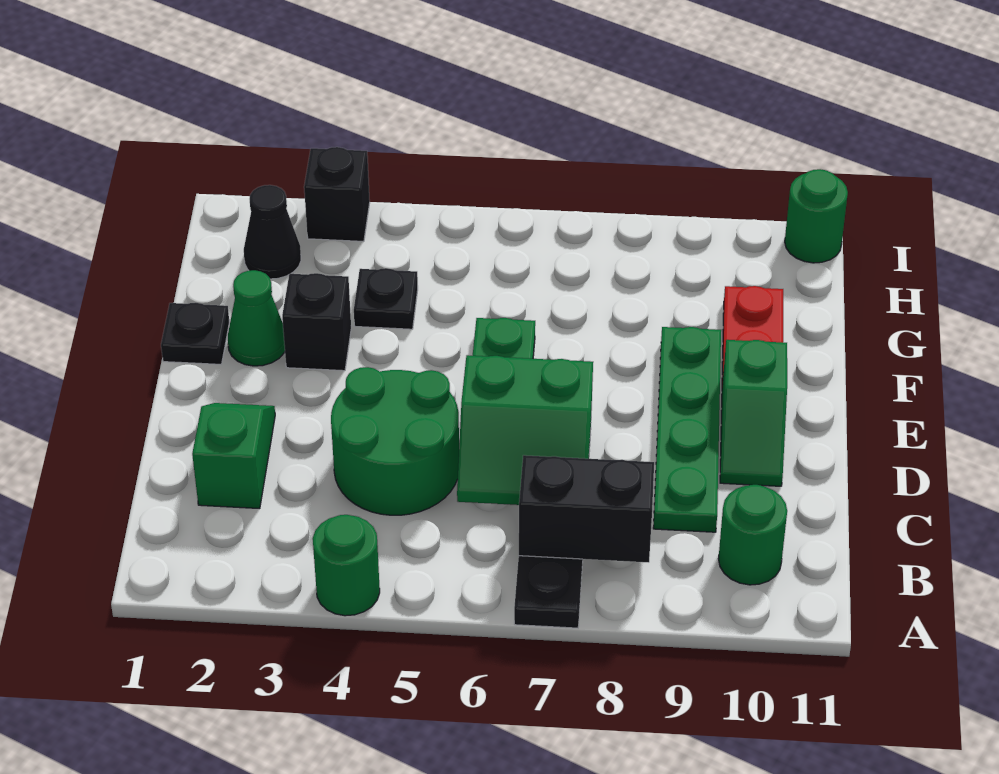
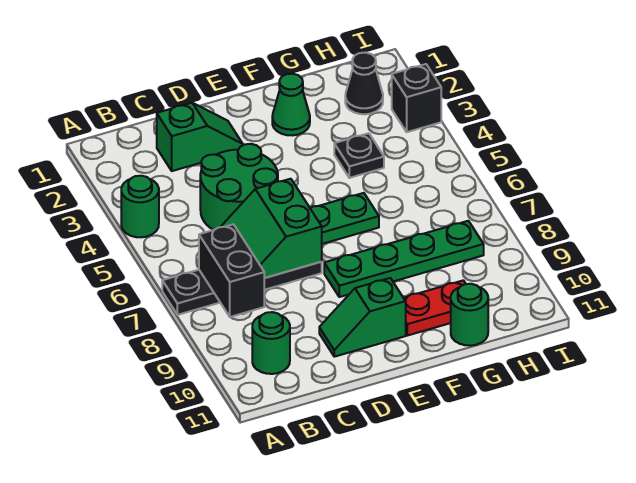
green 1x4 plate [653,327,721,532] -> green 1x4 plate moved to [324,221,484,297]
black 1x1 plate [161,303,229,364] -> none
black 1x1 brick [282,273,351,371] -> none
green 1x1 round brick [785,169,848,263] -> green 1x1 round brick moved to [451,284,488,346]

